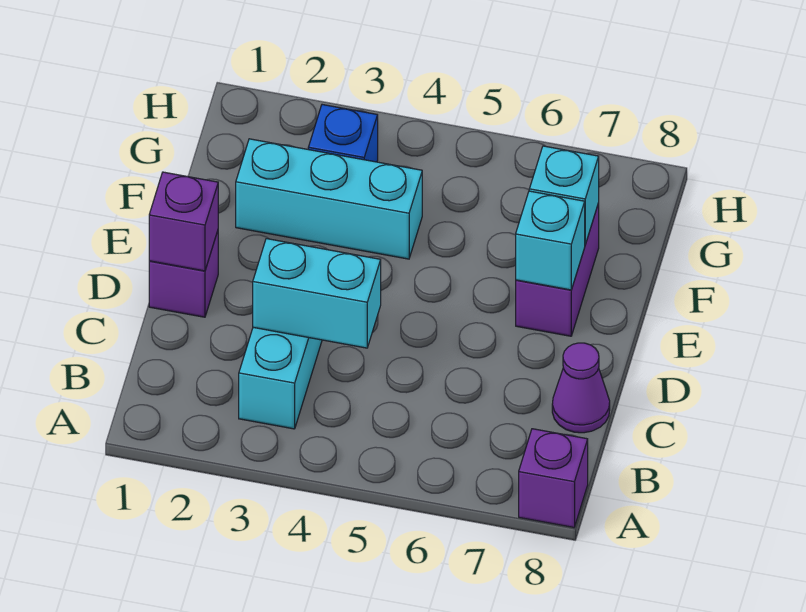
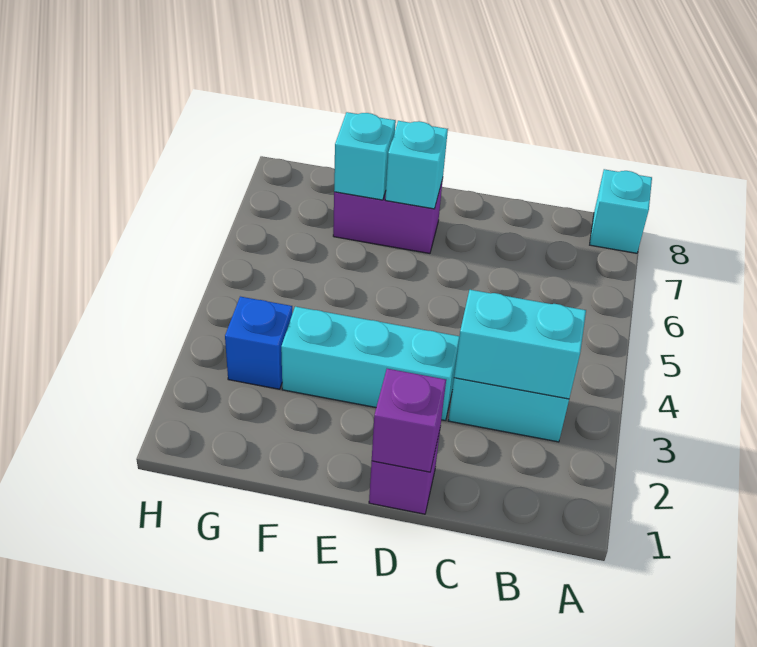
purple 1x1 brick [519,429,588,527] -> cyan 1x1 brick [590,169,652,253]
cyan 1x2 brick [253,239,381,348] -> cyan 1x2 brick turned to [454,290,586,399]
purple 1x1 cone [552,343,610,433] -> none
cyan 1x3 brick [236,139,422,259] -> cyan 1x3 brick turned to [281,307,459,421]

